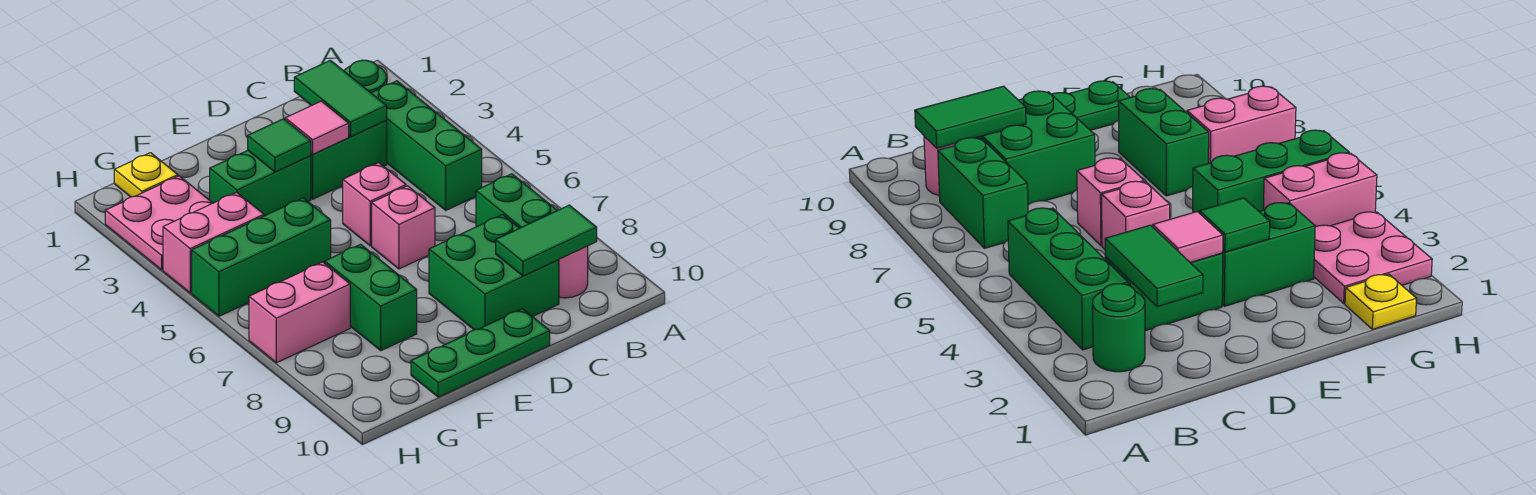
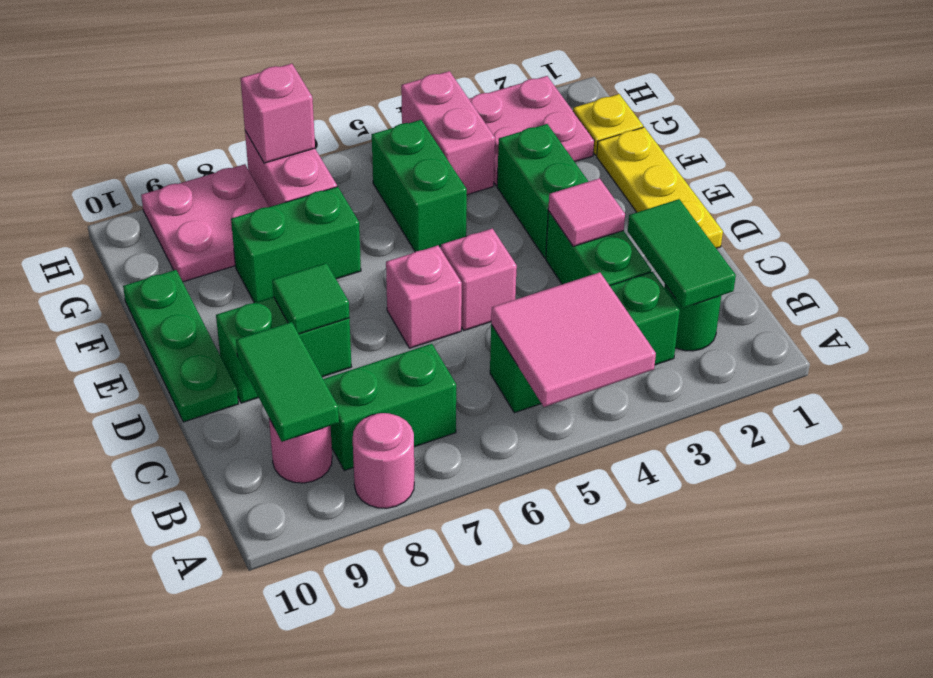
none -> pink 2x2 tile [491,272,656,407]
none -> pink 1x1 round brick [353,413,414,508]
green 1x2 tile [294,60,387,137] -> green 1x2 tile turned to [628,199,736,308]
green 2x2 brick [429,215,559,330] -> green 1x2 brick [216,297,352,403]
none -> yellow 1x3 plate [597,127,723,248]
green 1x1 tile [248,119,311,172] -> green 1x1 tile moved to [272,263,349,334]
green 1x3 brick [192,198,331,316] -> green 1x2 brick [372,120,467,252]
none -> pink 2x2 plate [141,164,269,282]
none -> pink 1x1 brick [241,64,315,163]

